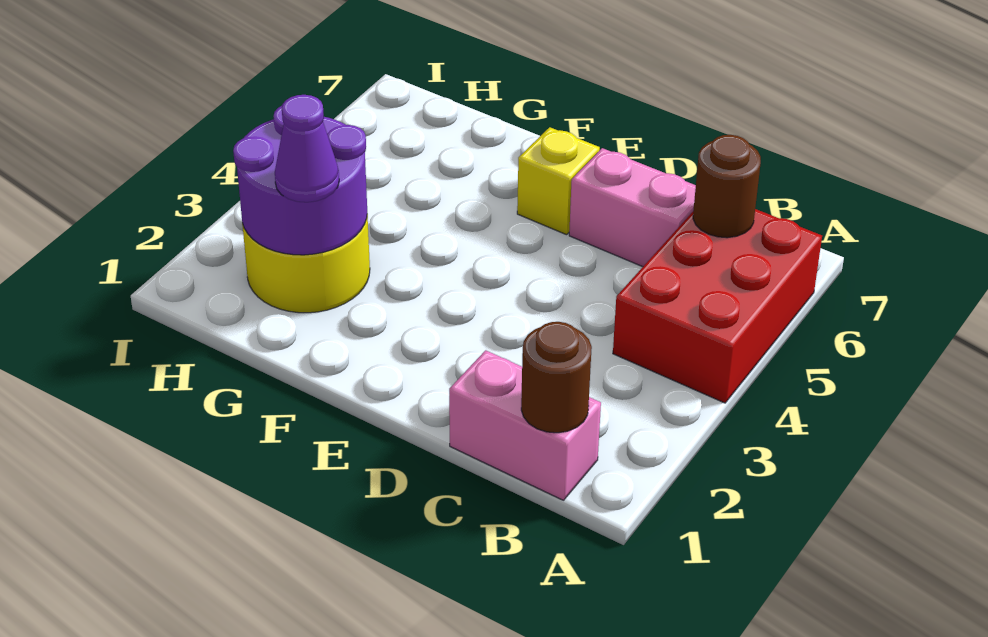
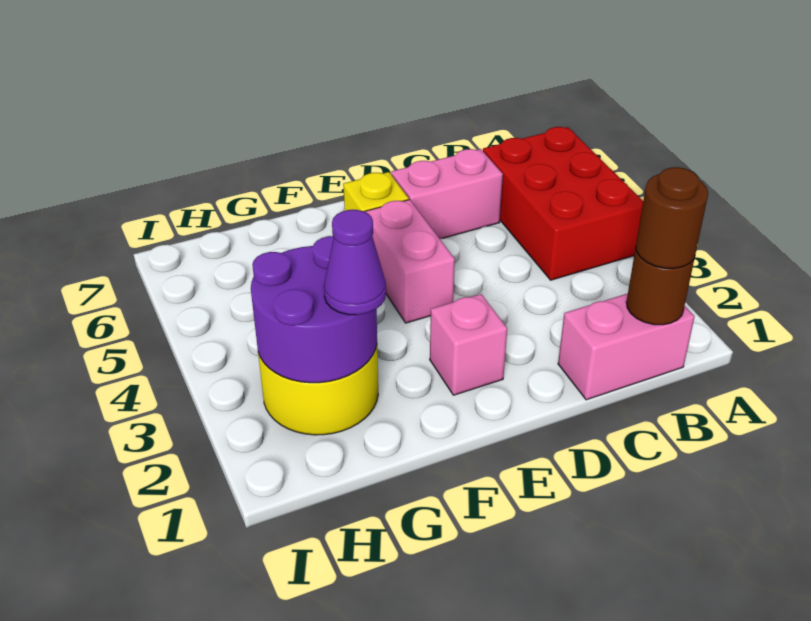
brown 1x1 round brick [693,135,761,238] -> brown 1x1 round brick moved to [636,167,708,269]
none -> pink 1x1 brick [430,294,507,395]
none -> pink 1x2 brick [364,200,455,323]

